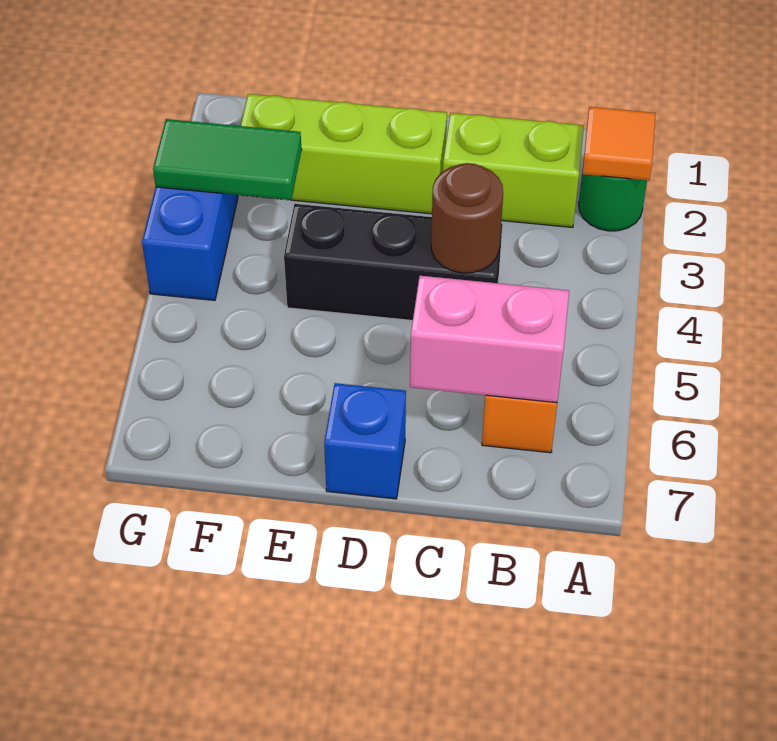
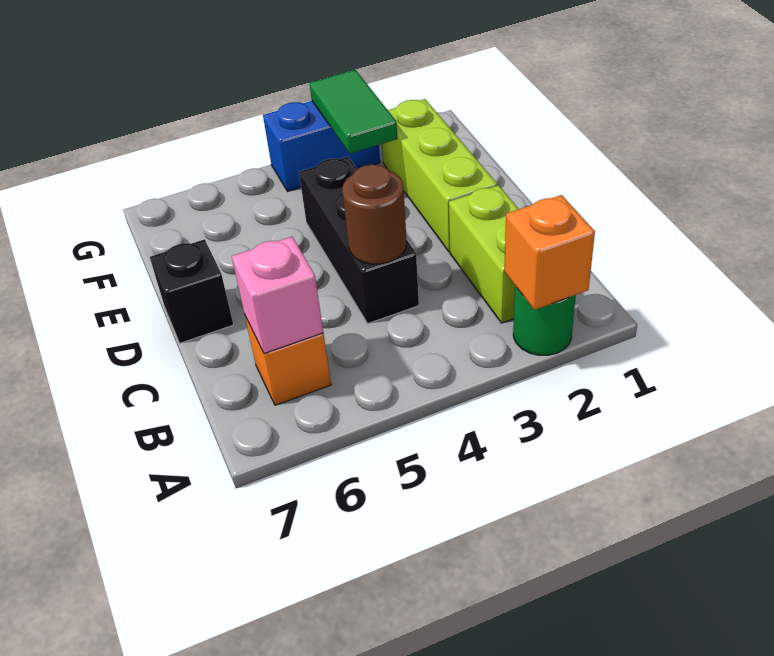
orange 1x1 tile [583,107,656,181] -> orange 1x1 brick [504,195,595,310]
pink 1x2 brick [410,276,569,403] -> pink 1x1 brick [232,237,323,353]
blue 1x1 brick [324,383,406,499] -> black 1x1 brick [150,239,233,343]

